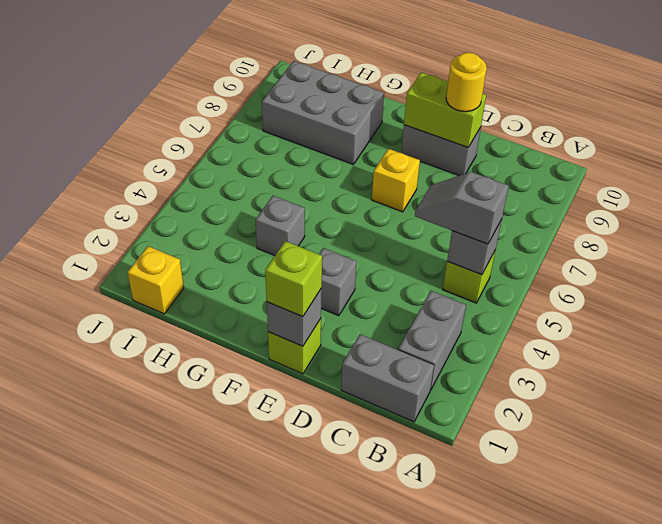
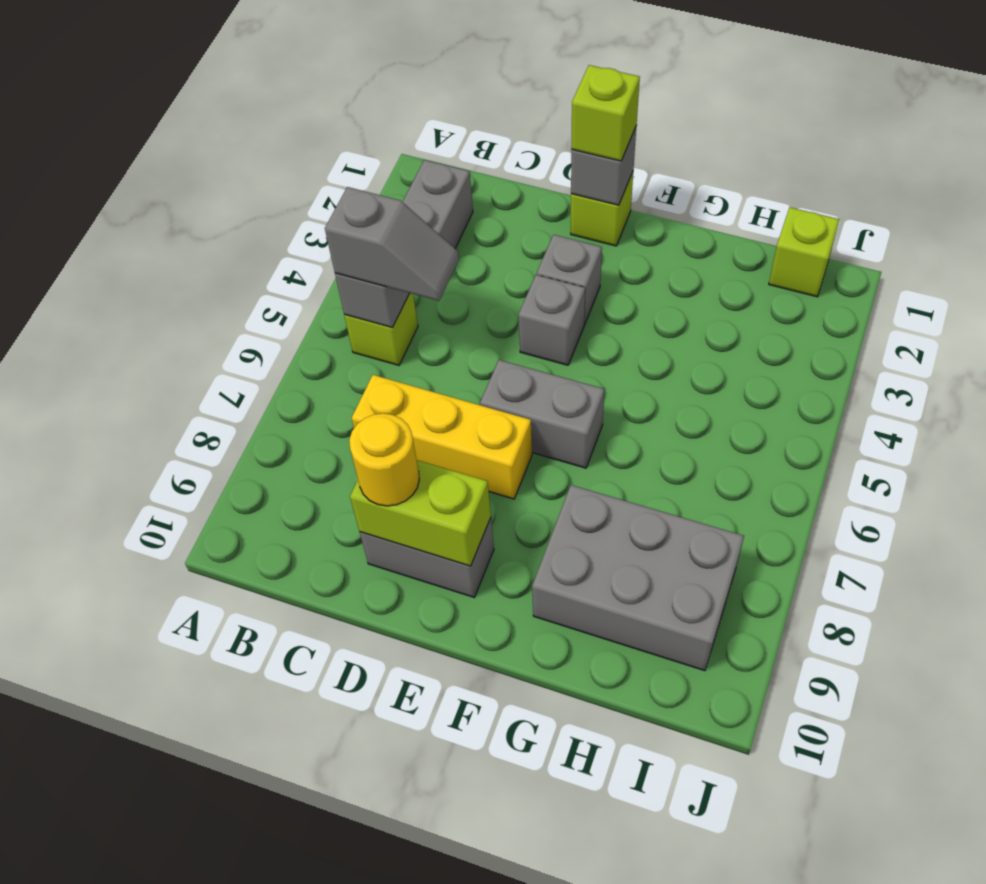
grey 1x2 brick [341,334,434,422] -> grey 1x2 brick moved to [480,360,604,468]
yellow 1x1 brick [372,149,420,212] -> yellow 1x3 brick [352,375,532,499]
grey 1x1 brick [255,196,305,256] -> grey 1x1 brick moved to [519,275,585,365]
yellow 1x1 brick [128,246,184,314] -> lime 1x1 brick [769,207,840,297]

